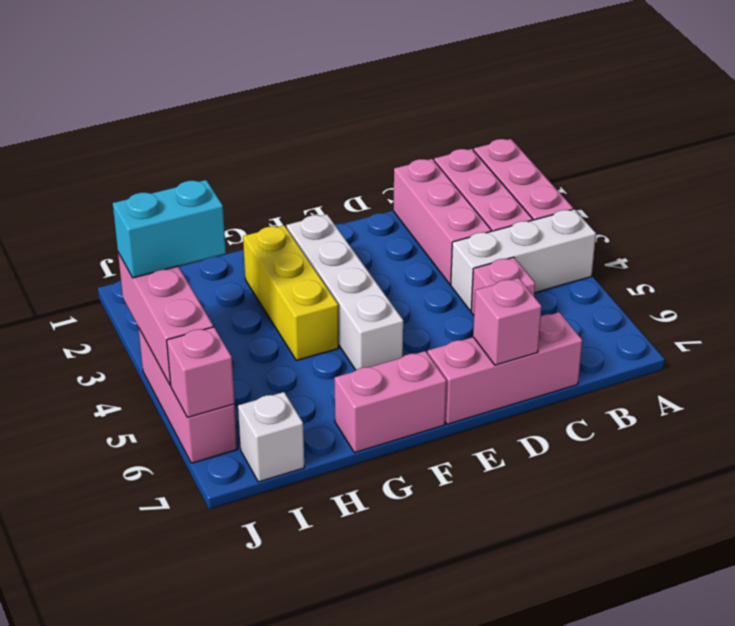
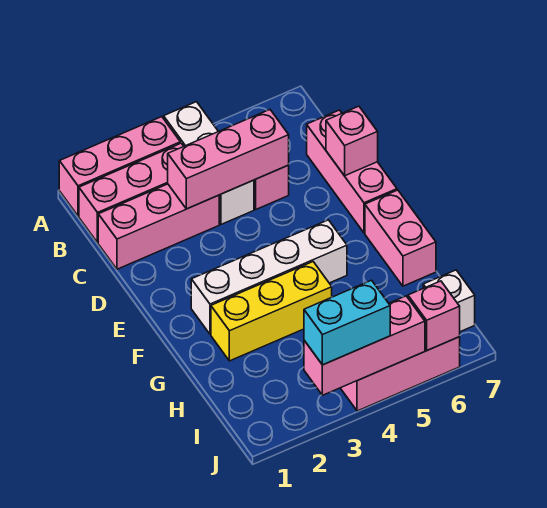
none -> pink 1x3 brick [168,110,289,209]
cyan 1x2 brick [113,180,226,278] -> cyan 1x2 brick turned to [304,280,390,365]

